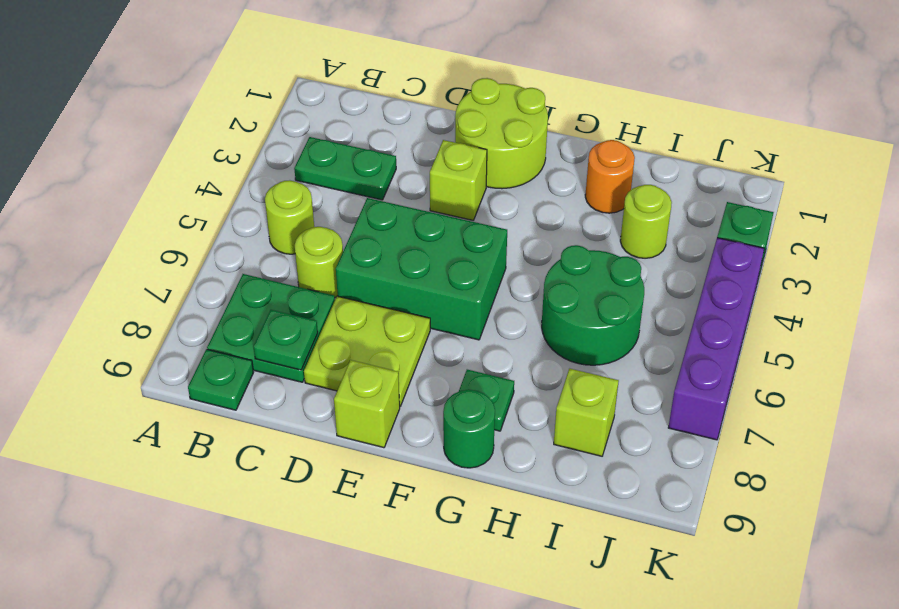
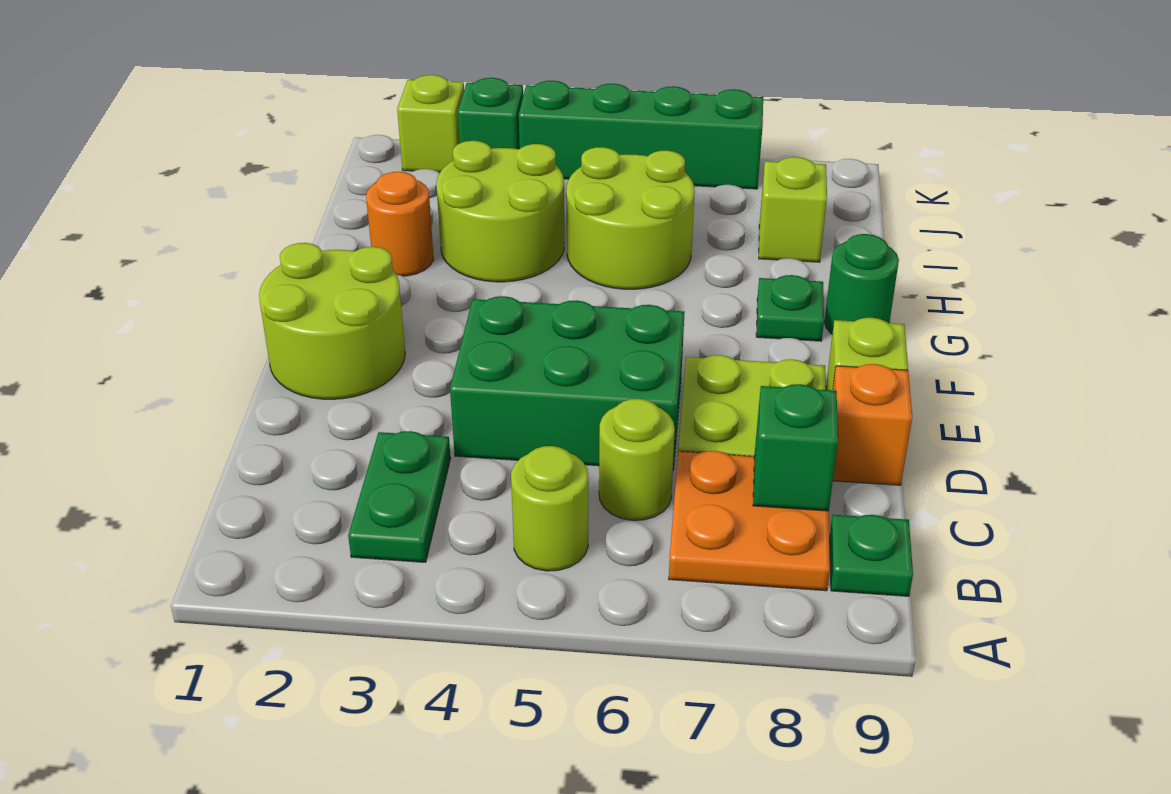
green 2x2 plate [207,274,335,382] -> orange 2x2 plate [669,451,830,591]
green 1x1 plate [254,310,318,370] -> green 1x1 brick [753,384,838,511]
green 2x3 brick [336,198,507,340] -> green 2x3 brick turned to [450,296,684,470]
none -> orange 1x1 brick [833,364,912,485]
lime 1x1 brick [430,140,487,220] -> lime 1x1 brick moved to [397,75,464,172]
green 2x2 round brick [542,245,644,365] -> lime 2x2 round brick [566,147,695,289]
lime 1x1 round brick [620,185,672,258] -> lime 2x2 round brick [436,141,564,282]
purple 1x4 brick [668,238,764,440] -> green 1x4 brick [519,81,763,189]

